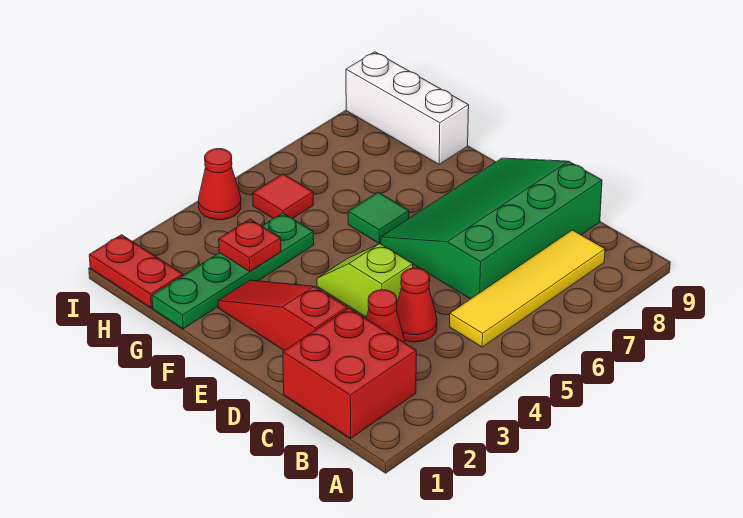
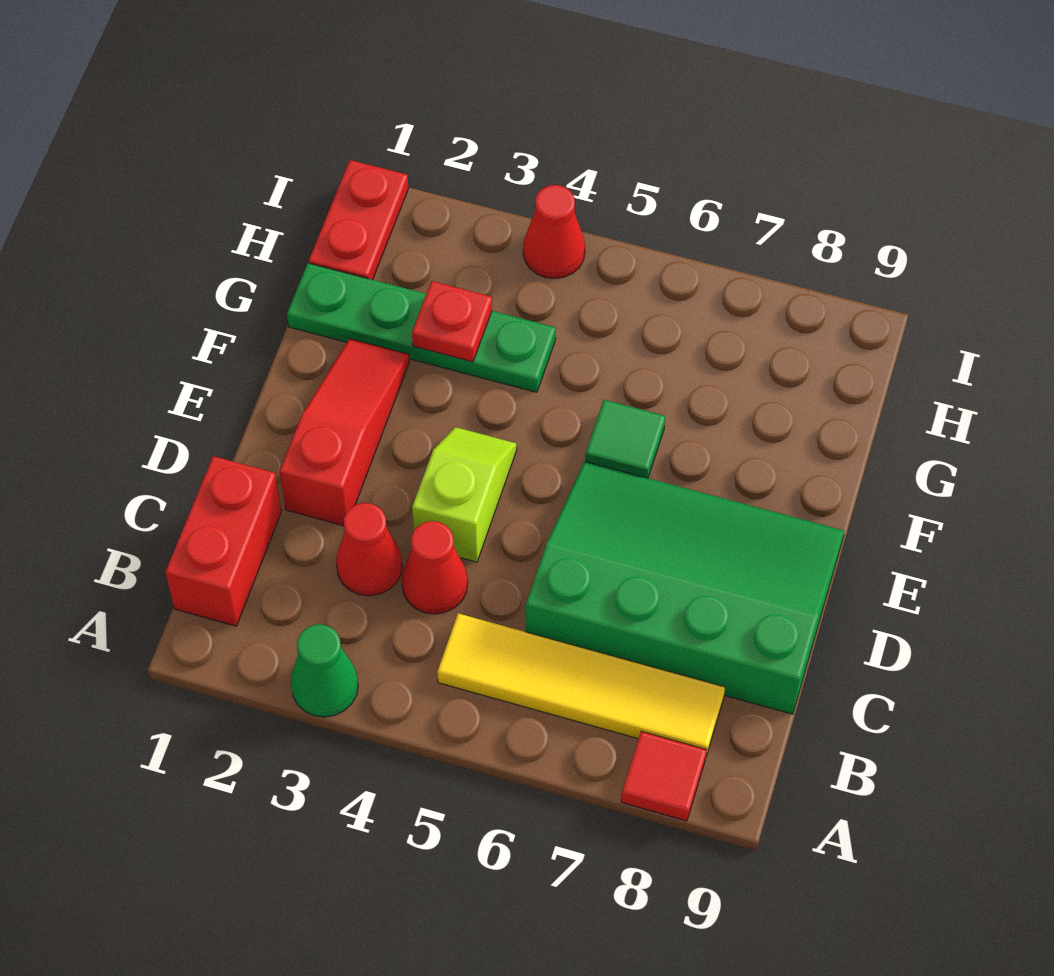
none -> green 1x1 cone [291,624,358,717]
red 2x2 brick [283,308,416,438] -> red 1x2 brick [165,456,281,626]
white 1x3 brick [346,52,469,164] -> none
red 1x1 tile [253,174,313,219] -> red 1x1 tile moved to [621,731,706,821]

